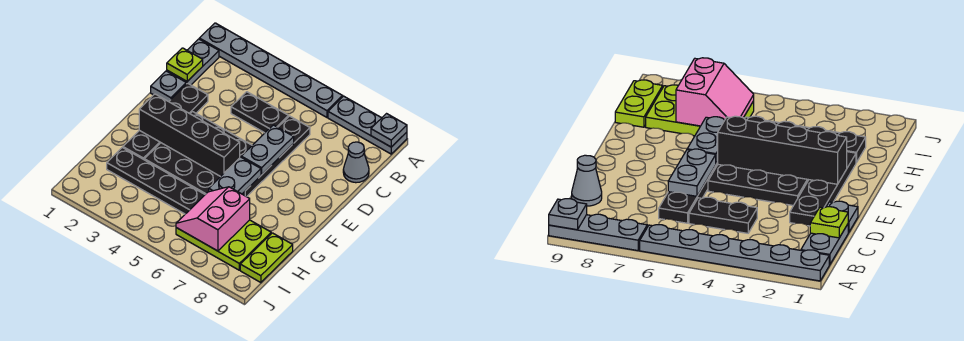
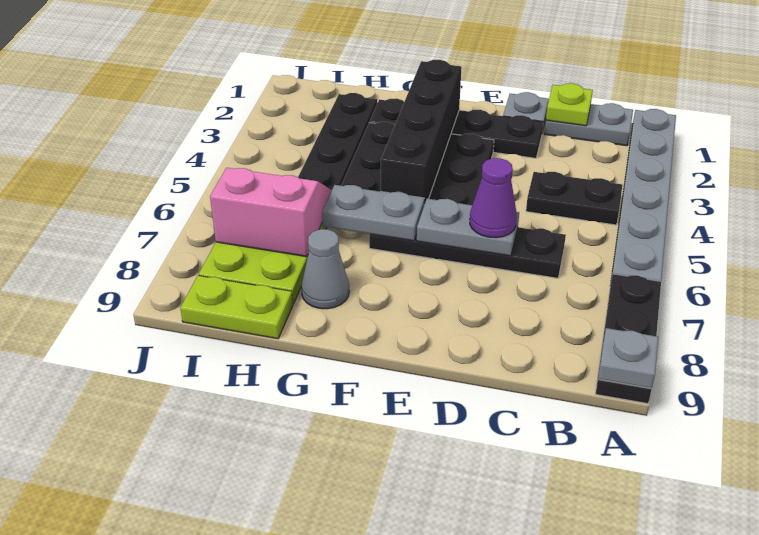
grey 1x3 plate [328,96,407,154] -> black 1x3 plate [596,274,661,404]
black 1x2 plate [231,92,288,133] -> black 1x2 plate turned to [526,172,623,225]
grey 1x1 cone [343,142,369,183] -> grey 1x1 cone moved to [301,229,349,309]
none -> purple 1x1 cone [470,158,517,238]

